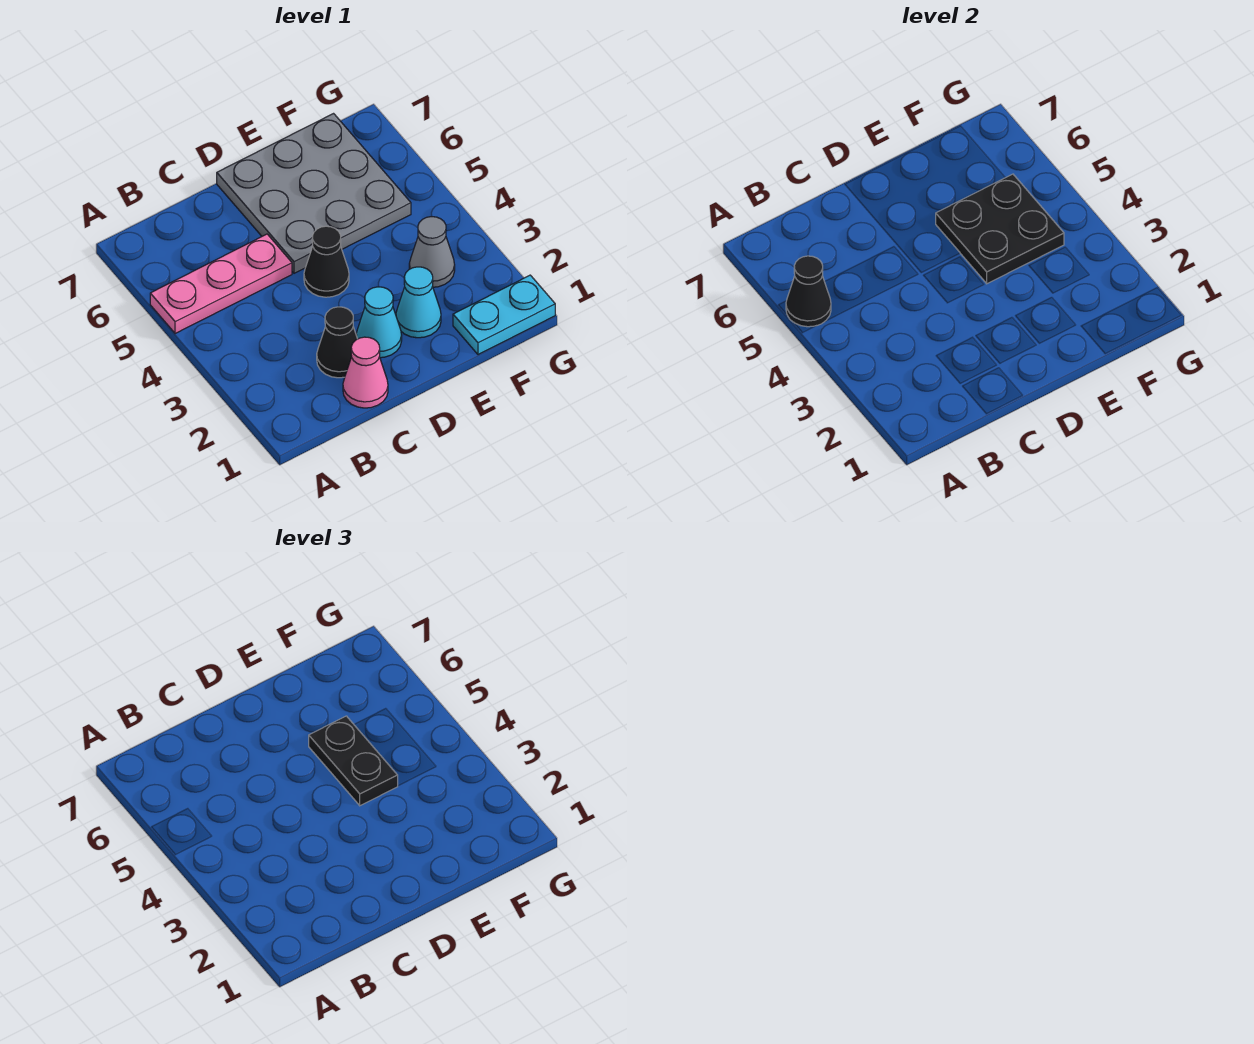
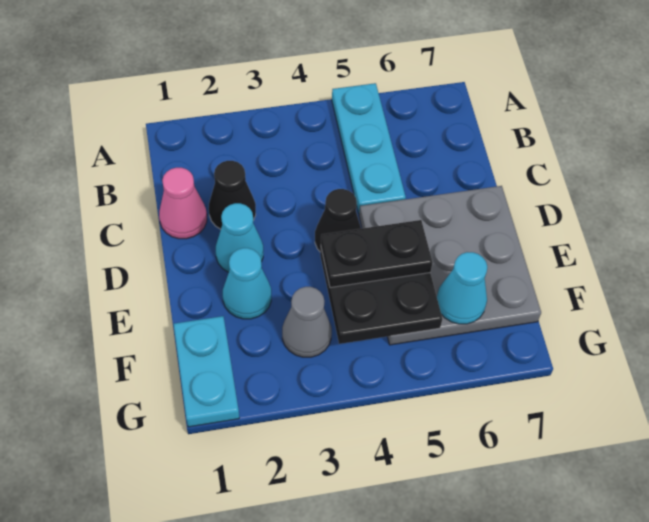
pink 1x3 plate [150,234,292,334] -> cyan 1x3 plate [332,83,406,213]
black 1x1 cone [786,256,831,327] -> none
none -> cyan 1x1 cone [437,252,487,324]

